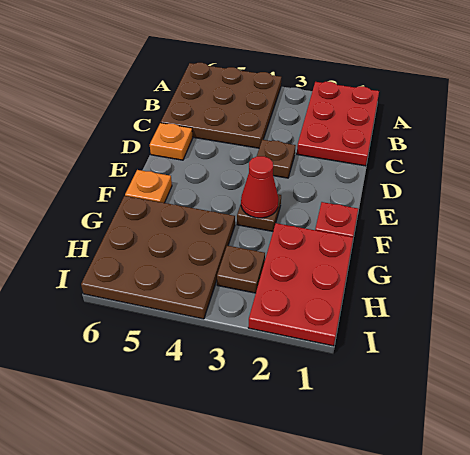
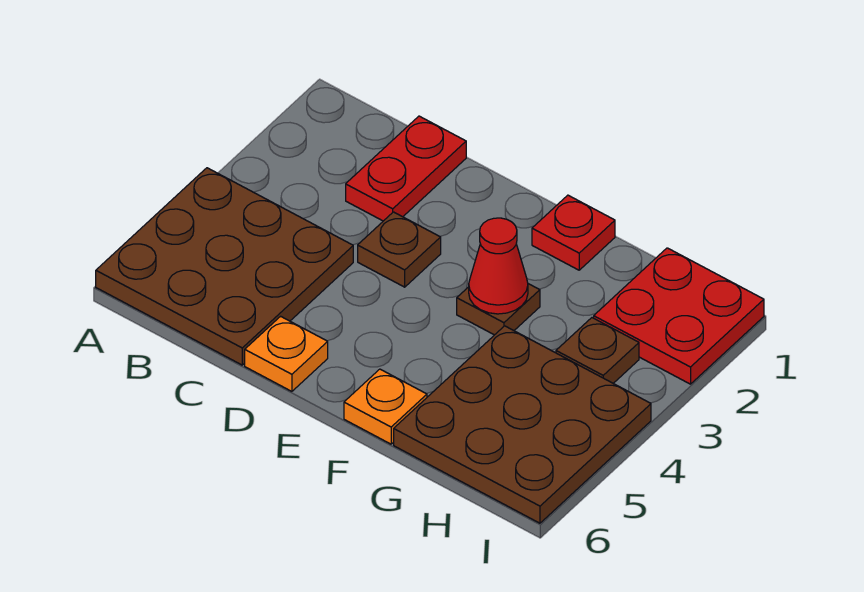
red 2x3 plate [297,82,379,166] -> red 1x2 plate [346,116,466,221]
red 2x3 plate [248,223,353,346] -> red 2x2 plate [594,248,764,384]

